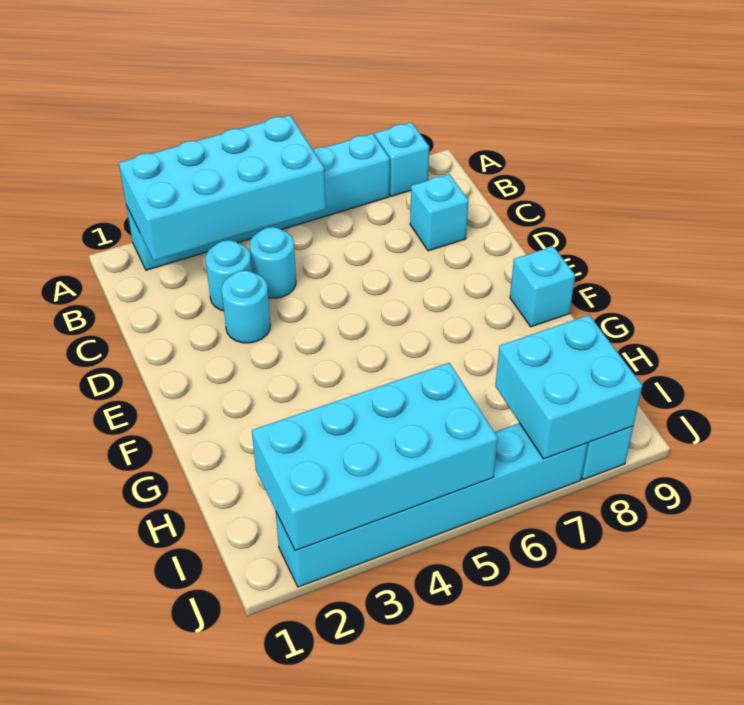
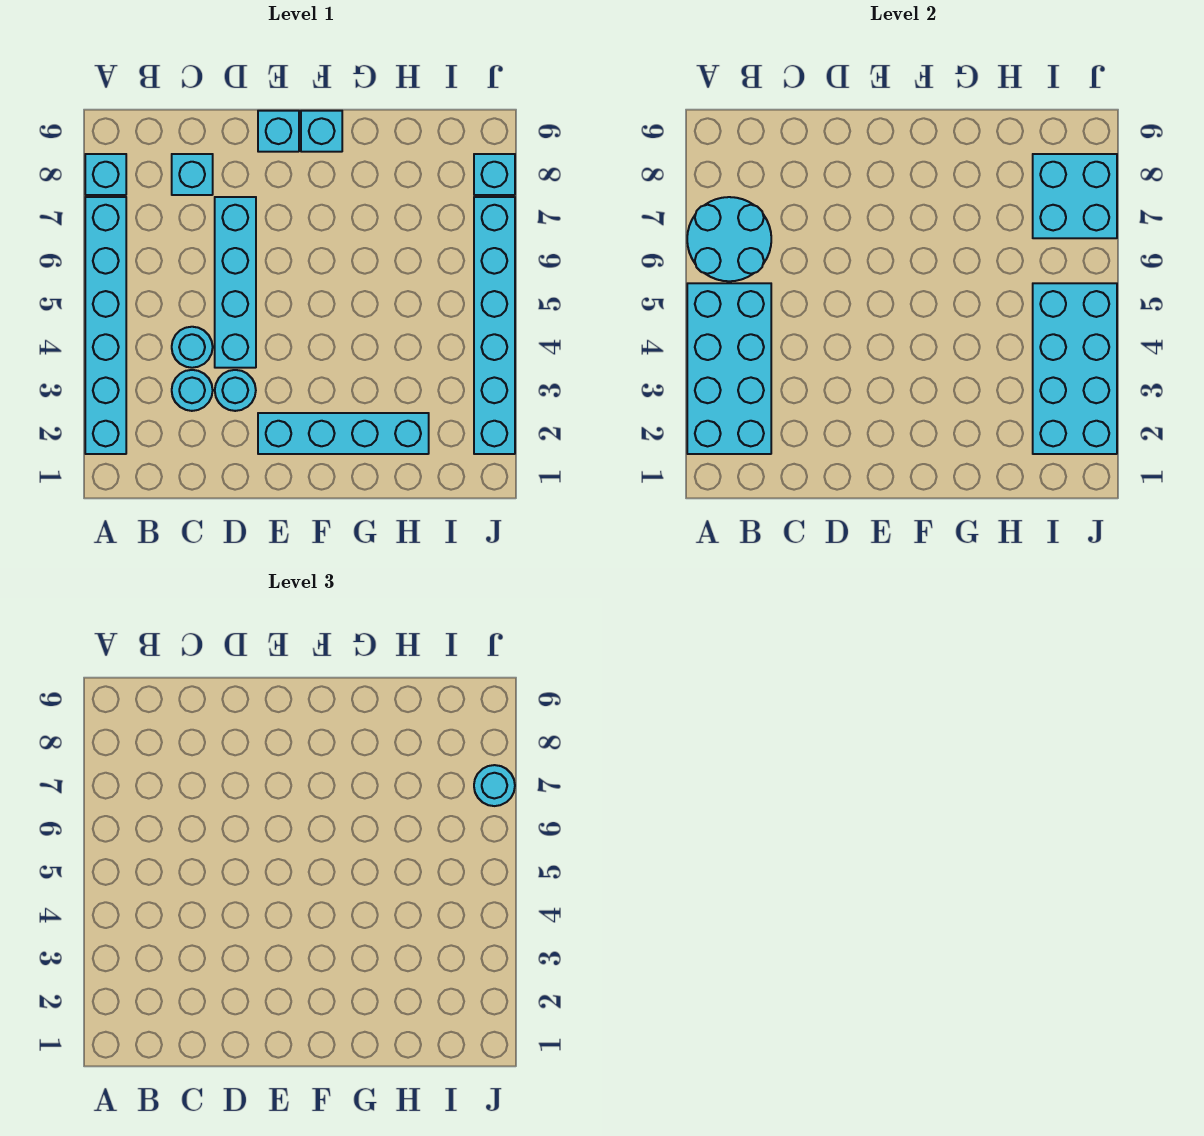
none -> cyan 2x2 round brick [687,197,771,281]
none -> cyan 1x4 brick [215,197,256,368]
none -> cyan 1x4 brick [258,413,429,454]
none -> cyan 1x1 brick [258,111,299,152]
none -> cyan 1x1 round brick [474,765,515,806]

